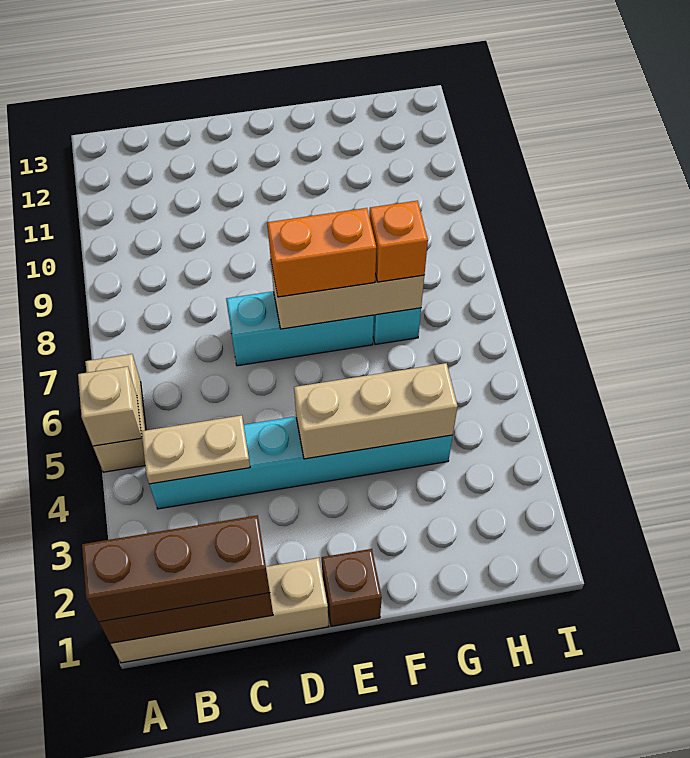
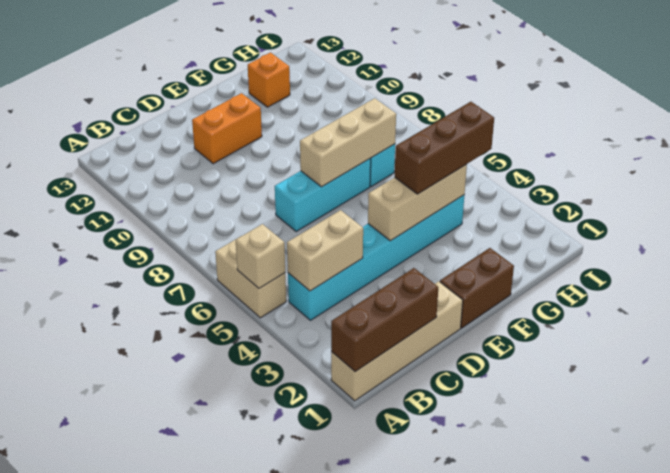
brown 1x3 brick [82,515,270,622] -> brown 1x3 brick moved to [395,102,494,194]
tan 1x2 plate [142,415,250,484] -> tan 1x2 brick [287,210,363,291]
brown 1x1 brick [322,549,382,626] -> brown 1x2 brick [440,248,514,328]
orange 1x2 brick [267,208,376,297] -> orange 1x2 brick moved to [192,93,262,164]
orange 1x1 brick [369,201,428,282] -> orange 1x1 brick moved to [248,53,290,107]

